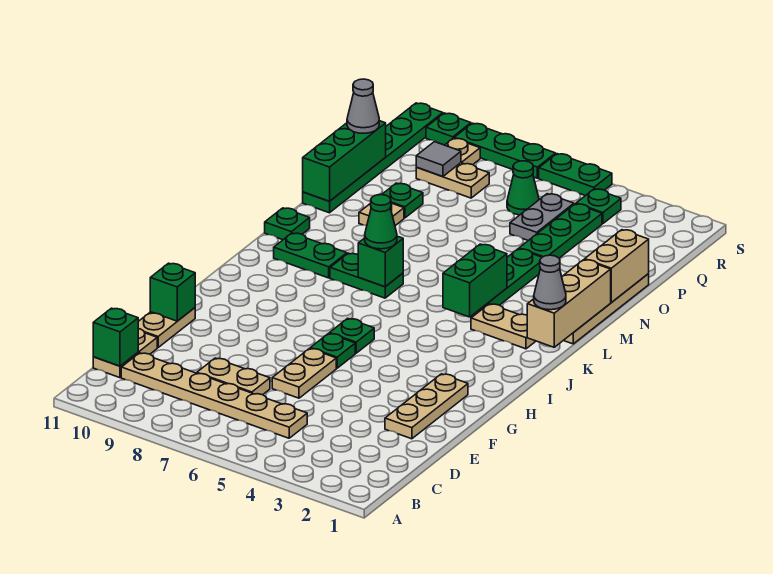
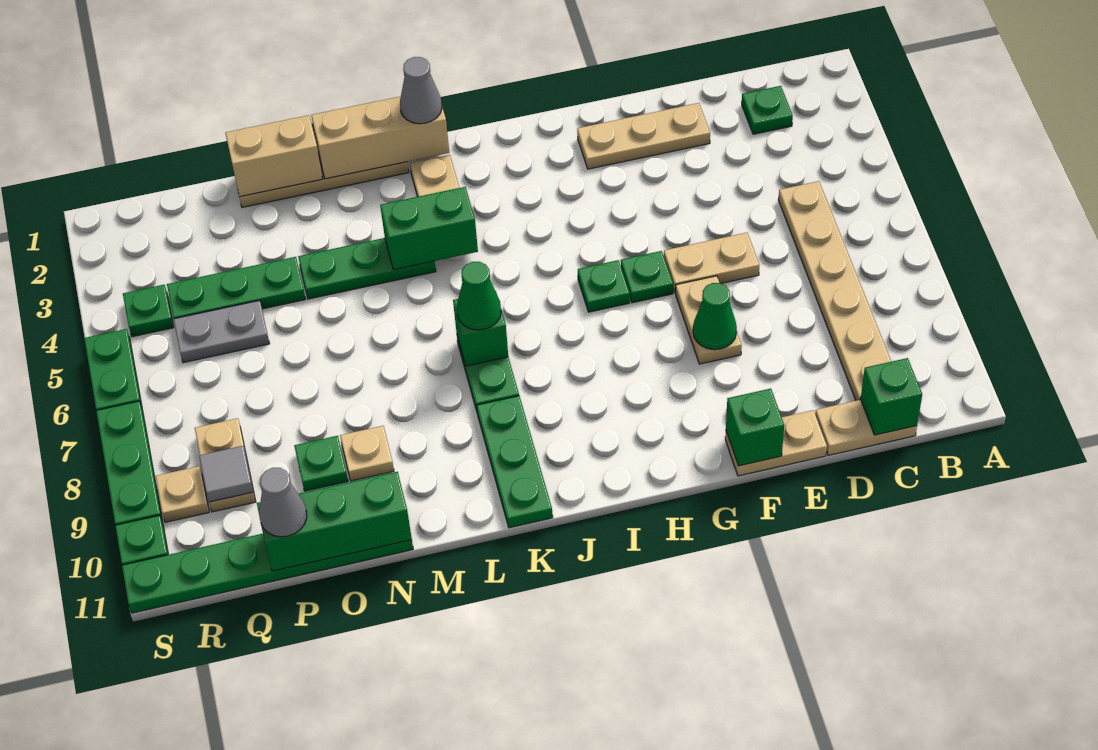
tan 1x2 plate [197,358,270,395] -> tan 1x2 plate moved to [676,276,742,364]
green 1x2 plate [274,233,347,278] -> green 1x3 plate [477,396,553,528]
green 1x1 plate [265,208,310,240] -> green 1x1 plate moved to [742,86,793,134]
green 1x1 cone [507,161,539,215] -> green 1x1 cone moved to [693,283,737,350]

